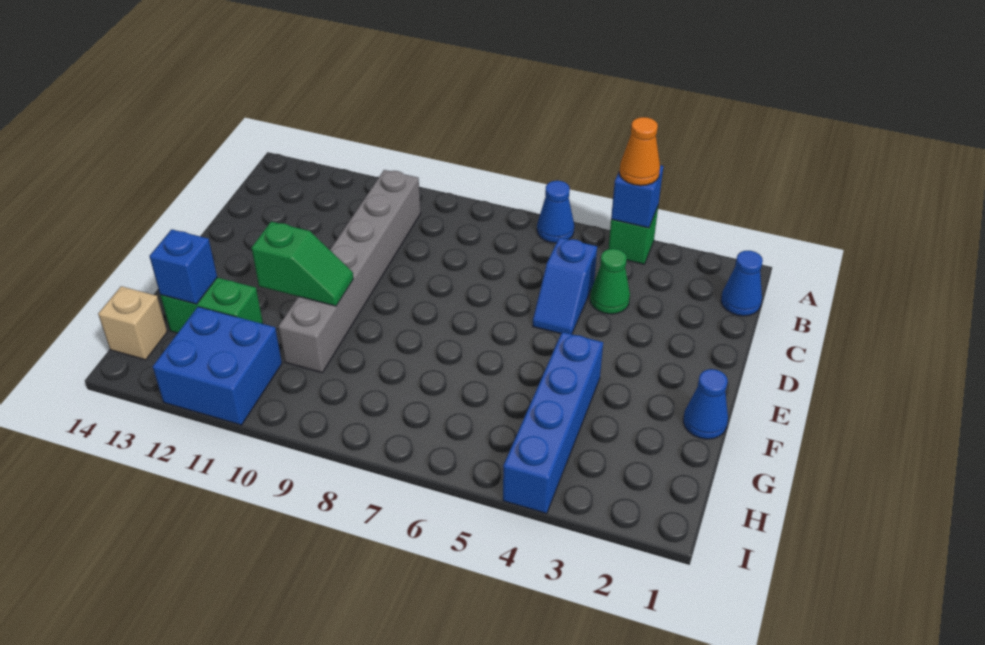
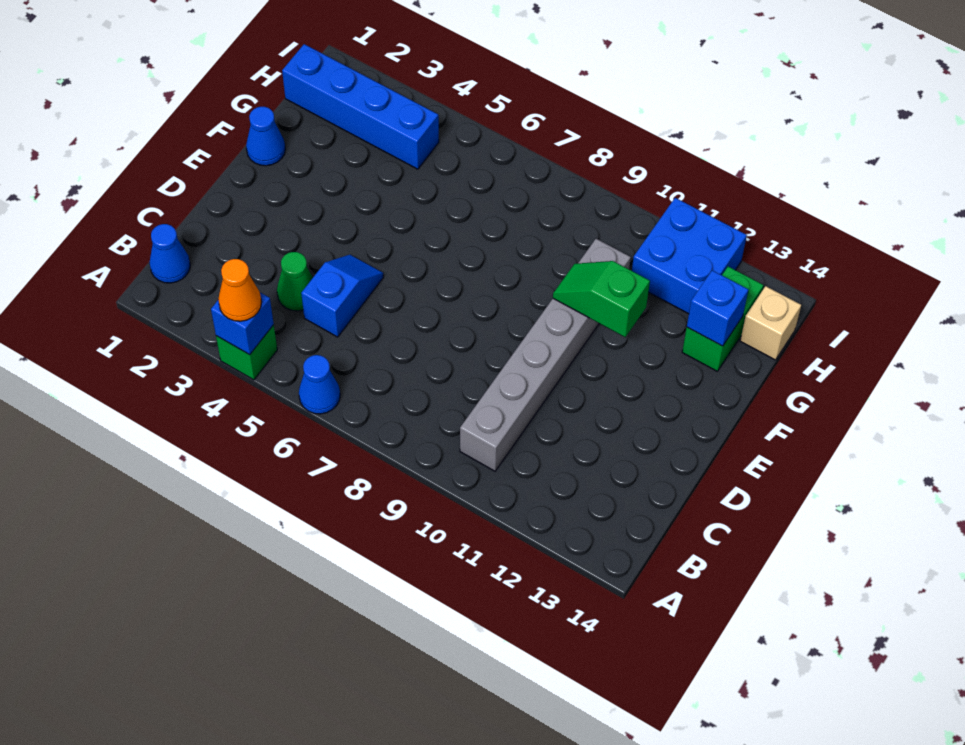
blue 1x4 brick [503,332,603,514] -> blue 1x4 brick turned to [282,44,439,169]
green 1x2 brick [160,278,263,333] -> green 1x2 brick turned to [682,267,764,371]

